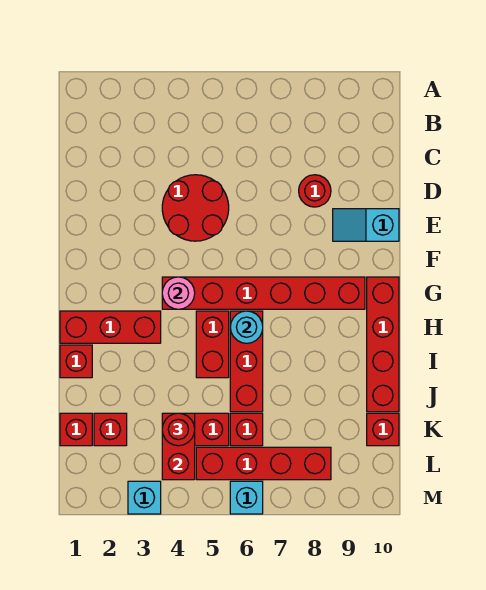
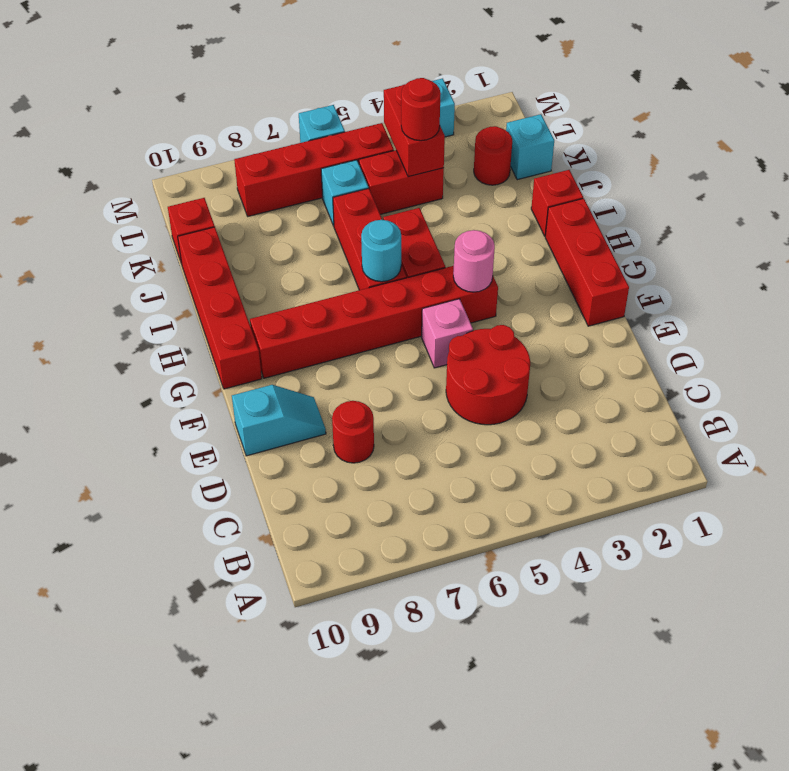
none -> pink 1x1 brick [422,299,473,368]
red 1x3 brick [60,311,161,343] -> red 1x3 brick turned to [545,198,629,326]
red 1x1 brick [60,413,92,446] -> cyan 1x1 brick [506,114,554,180]
red 1x1 brick [94,413,127,446] -> red 1x1 round brick [474,126,512,185]
red 1x1 brick [230,413,263,446] -> cyan 1x1 brick [321,160,369,226]

